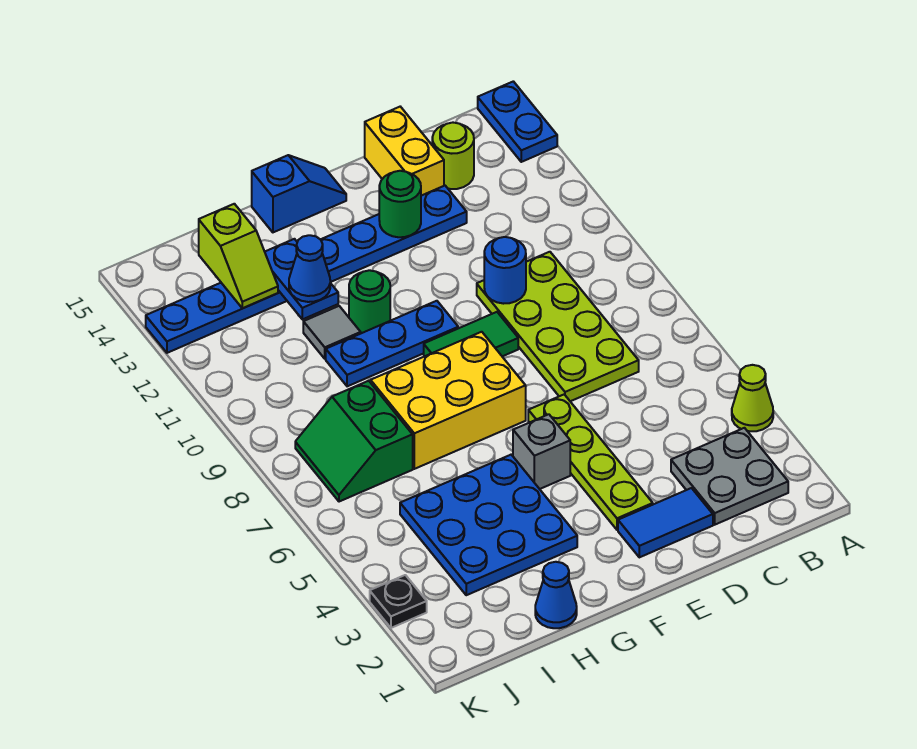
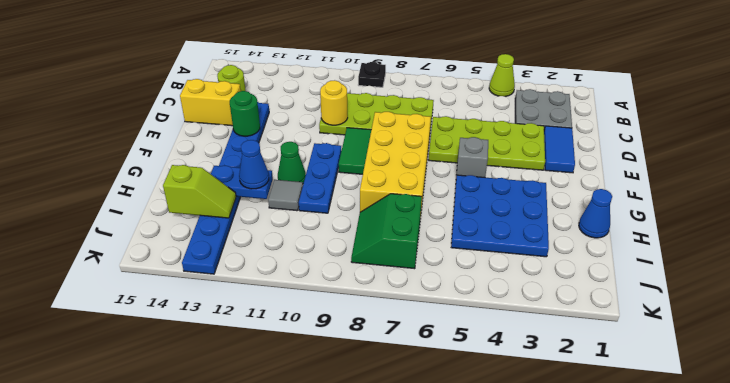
blue 1x2 plate [478,81,557,162] -> none
blue 1x1 round brick [484,237,526,304] -> yellow 1x1 round brick [320,80,348,125]
lime 1x4 plate [528,395,653,530] -> lime 2x4 plate [429,116,545,170]
yellow 2x3 brick [371,332,526,469] -> yellow 2x4 brick [360,112,431,219]
blue 1x2 slope [252,155,346,232] -> none
green 1x1 round brick [349,270,390,333] -> green 1x1 cone [278,142,306,184]
green 2x2 slope [295,381,413,502] -> green 2x2 slope turned to [351,194,422,269]
black 1x1 plate [370,575,427,628] -> black 1x1 plate moved to [358,62,386,87]

